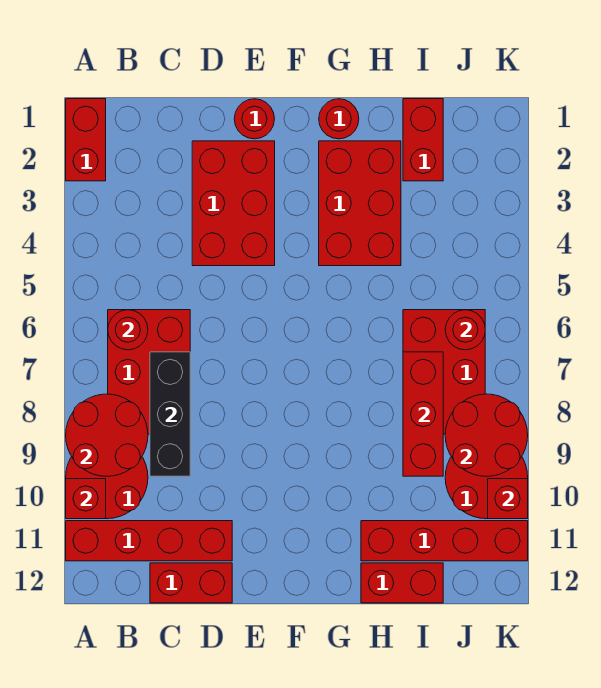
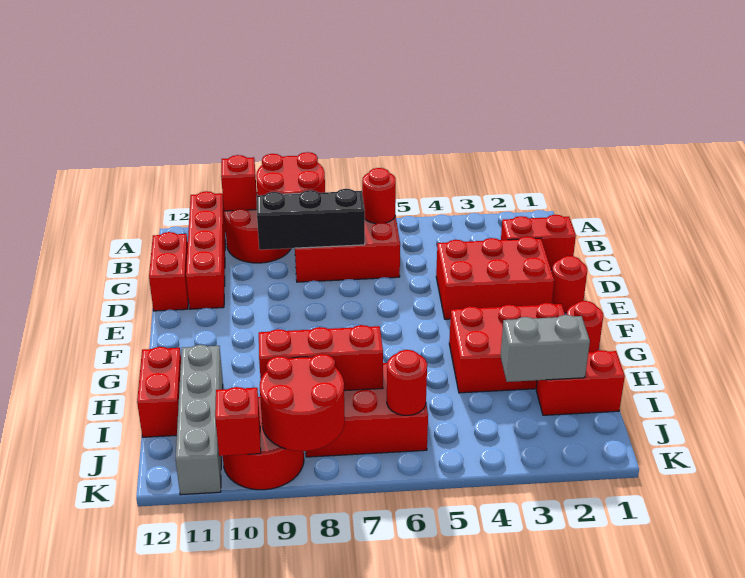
red 1x2 brick [66,99,106,181] -> red 1x2 brick moved to [501,215,576,270]
red 1x4 brick [361,521,528,561] -> grey 1x4 brick [175,345,223,495]
none -> grey 1x2 brick [501,315,590,382]

